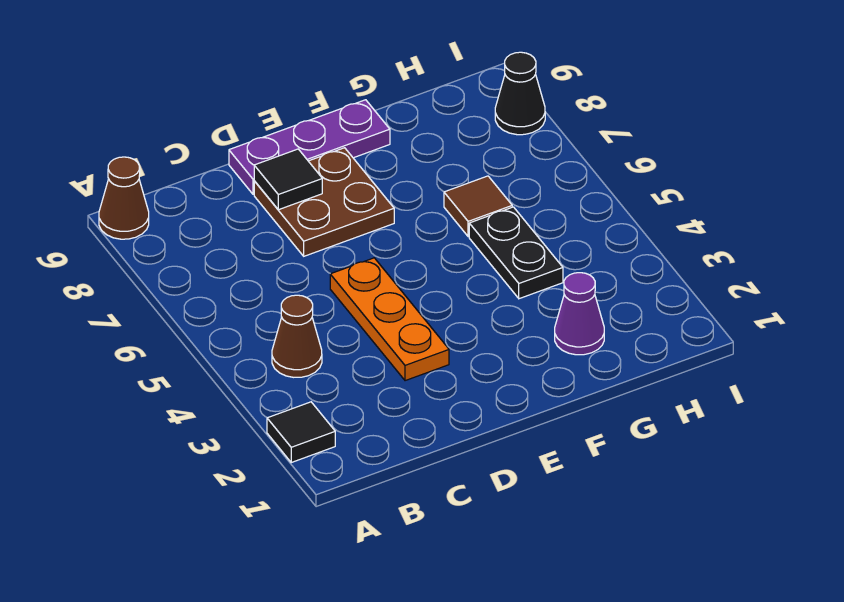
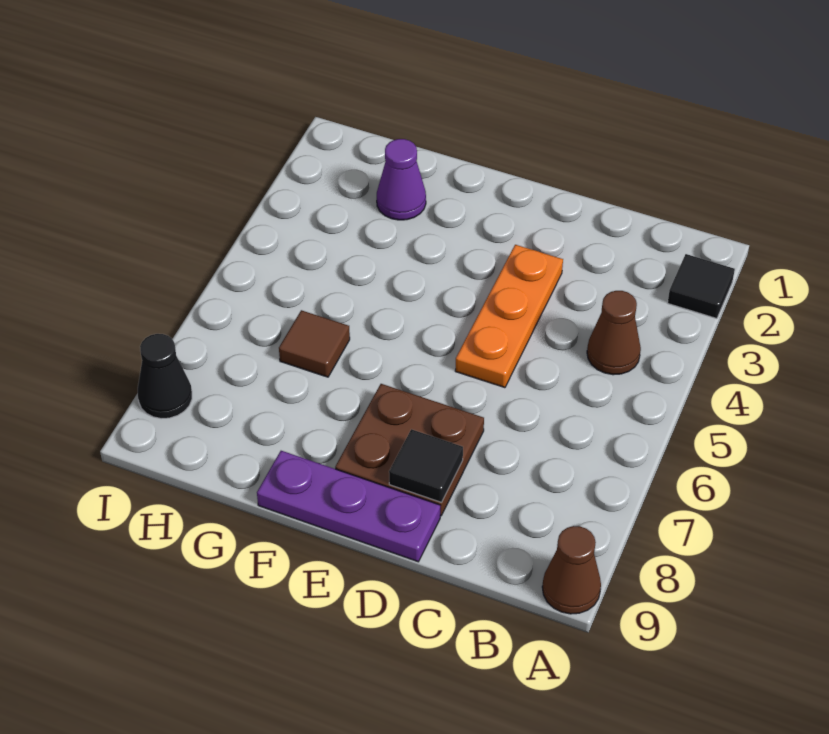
black 1x2 plate [469,207,563,299] -> none

